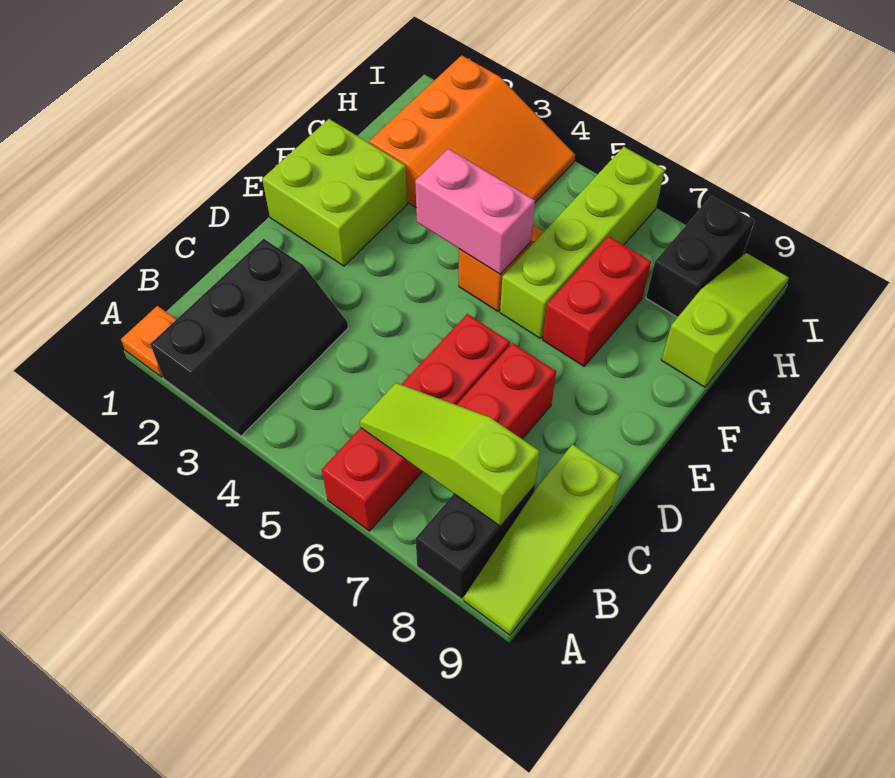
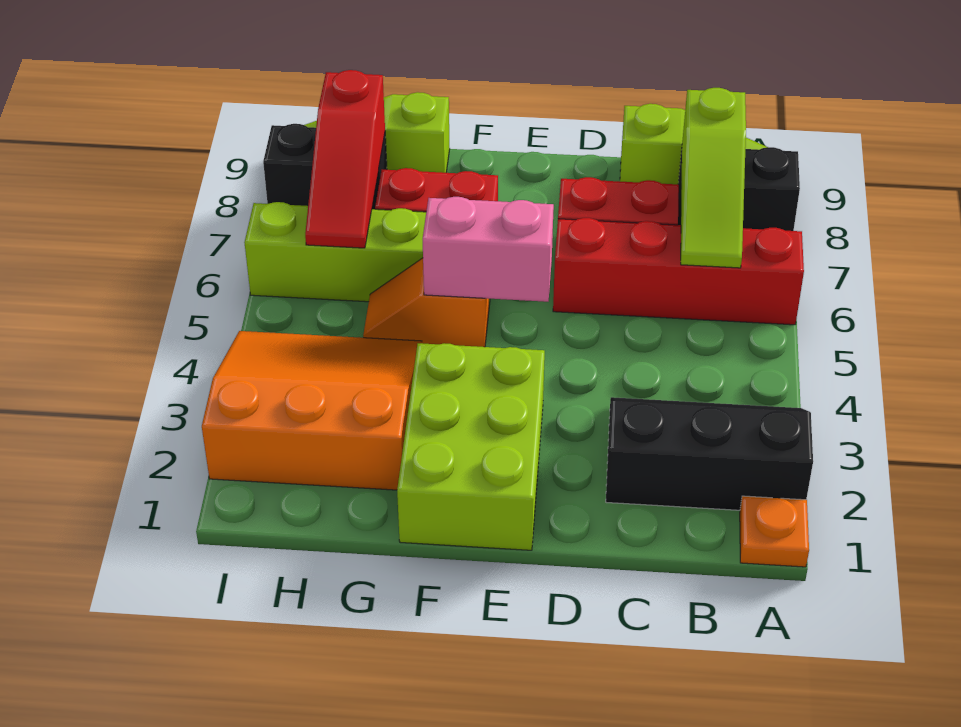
lime 2x2 brick [262,119,407,266] -> lime 2x3 brick [397,343,545,550]
pink 1x2 brick [415,149,535,274] -> pink 1x2 brick turned to [423,197,554,302]
none -> red 1x3 slope [305,70,385,248]

